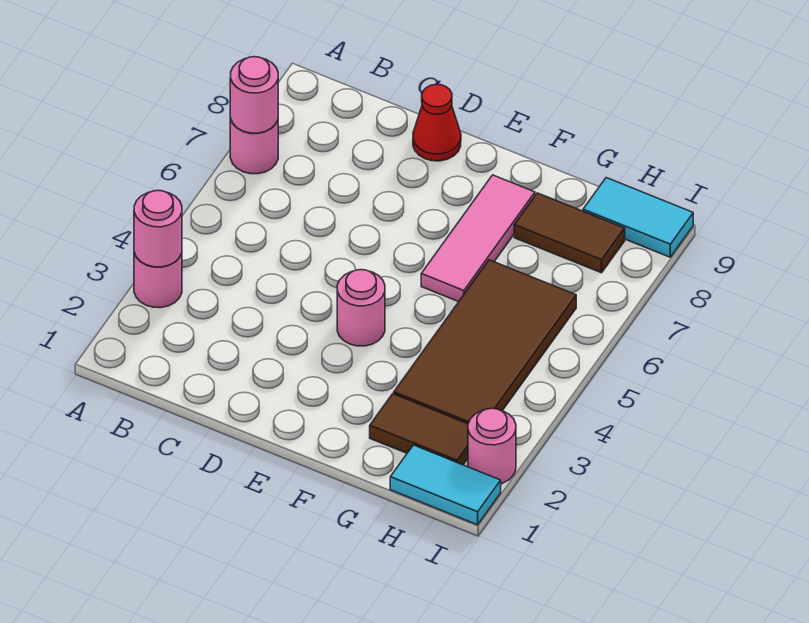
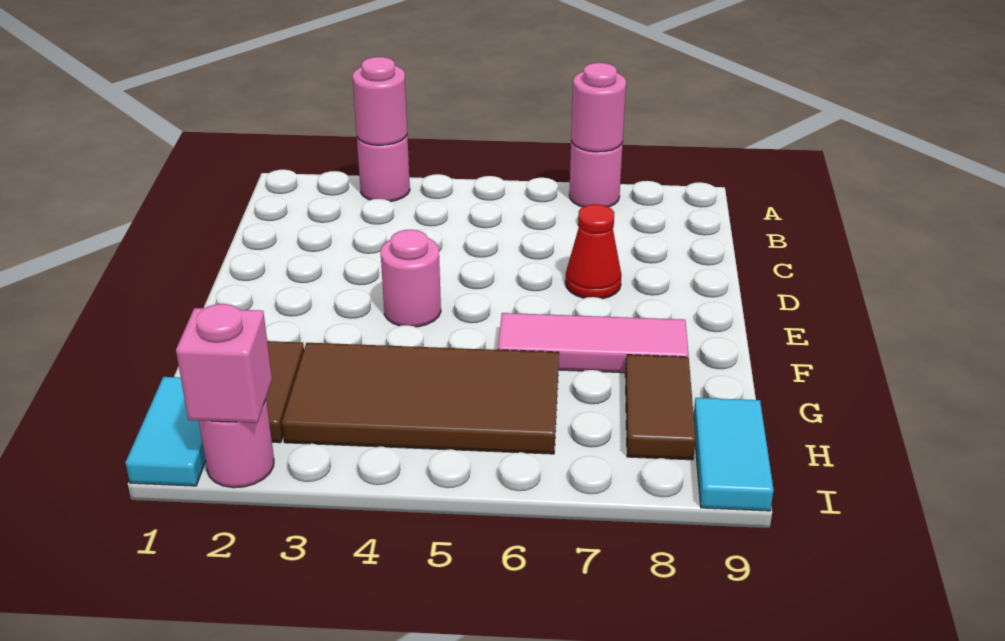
red 1x1 cone [413,84,461,161] -> red 1x1 cone moved to [565,204,621,299]
none -> pink 1x1 brick [176,304,272,423]

